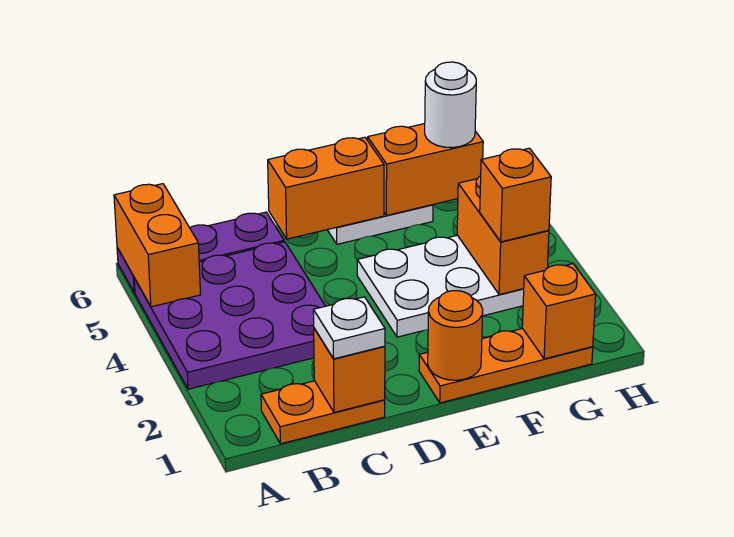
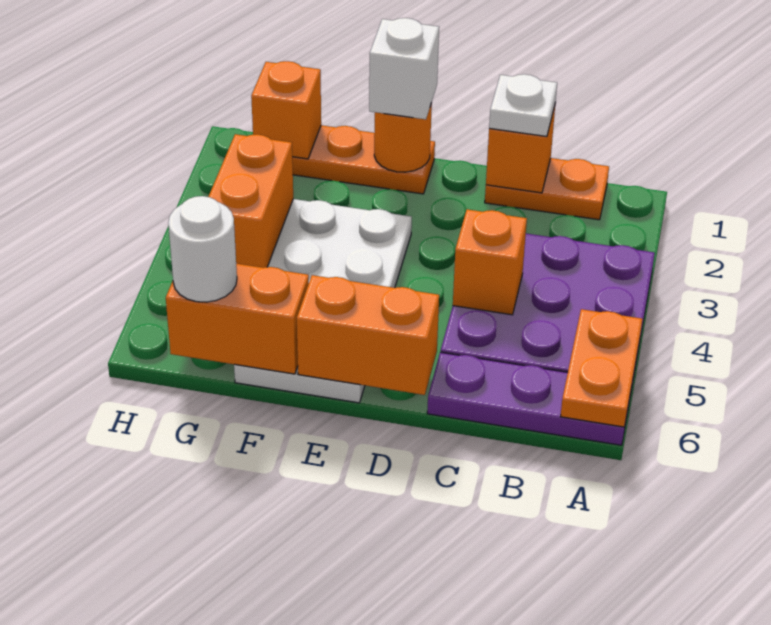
orange 1x2 brick [114,184,200,307] -> orange 1x2 plate [560,309,642,427]
none -> white 1x1 brick [369,18,439,119]
orange 1x1 brick [480,148,551,242] -> orange 1x1 brick moved to [453,209,527,315]

